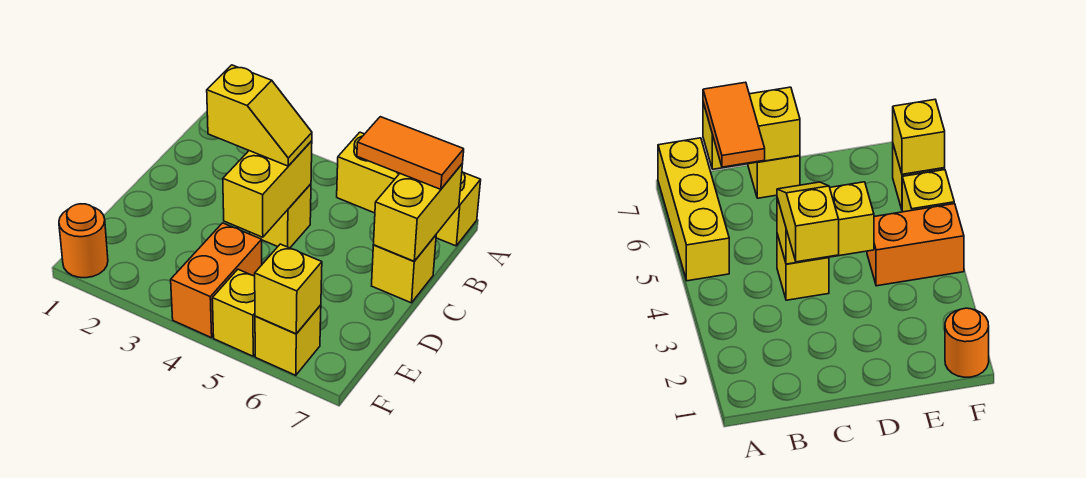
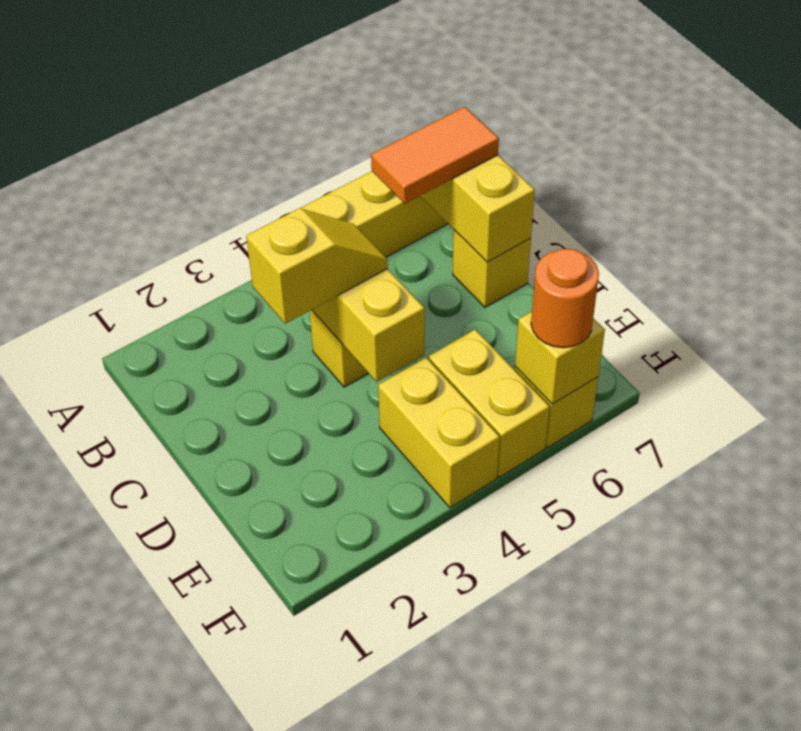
orange 1x2 brick [171,223,262,338] -> yellow 1x2 brick [378,358,500,508]
orange 1x1 round brick [59,204,108,278] -> orange 1x1 round brick moved to [531,249,599,348]
yellow 1x1 brick [212,269,255,356] -> yellow 1x2 brick [429,329,550,477]

